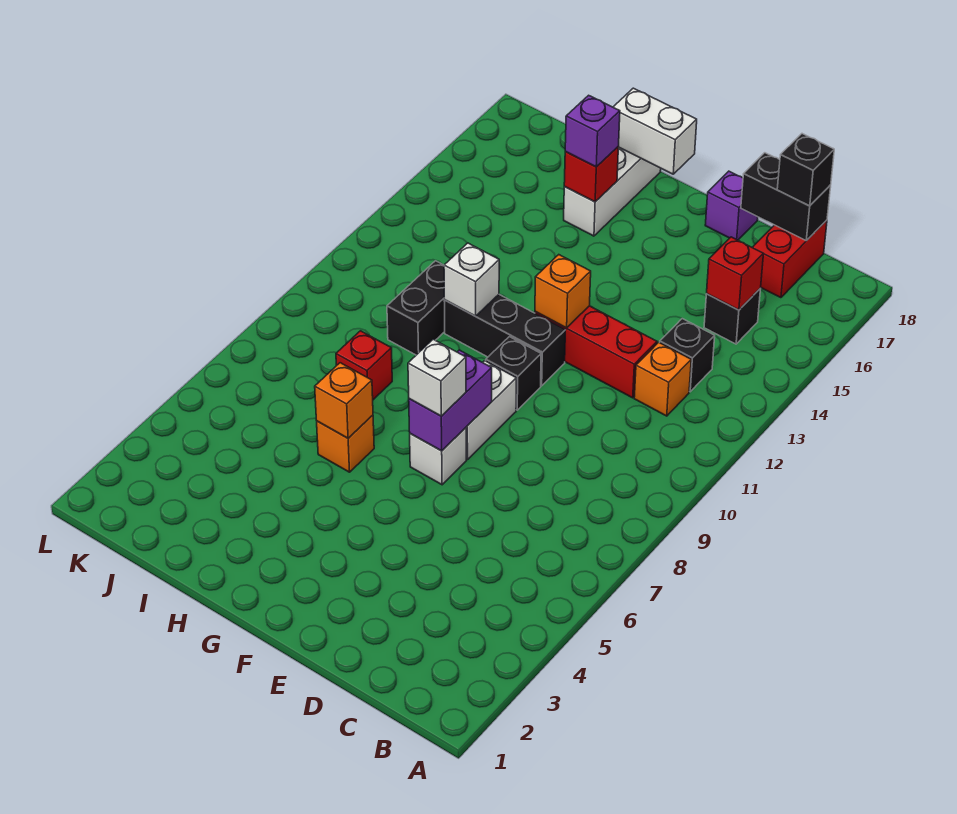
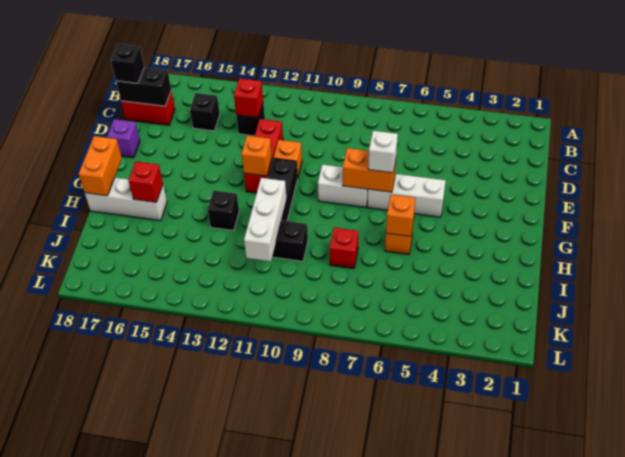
orange 1x1 brick [634,342,691,416] -> orange 1x1 brick moved to [273,140,302,179]
red 1x1 brick [707,237,764,310] -> red 1x1 brick moved to [234,78,263,118]
black 1x2 brick [741,153,831,241] -> black 1x2 brick turned to [116,67,171,106]
white 1x1 brick [410,428,466,485] -> white 1x3 brick [367,174,446,217]
purple 1x2 brick [409,350,492,451] -> orange 1x2 brick [343,148,396,192]
black 1x1 brick [486,337,541,410] -> black 1x1 brick moved to [208,191,239,231]
white 1x2 brick [613,88,697,174] -> orange 1x2 brick [79,136,122,196]
white 1x1 brick [444,243,499,316] -> white 1x3 brick [244,178,287,261]
purple 1x1 brick [565,95,620,167] -> none

